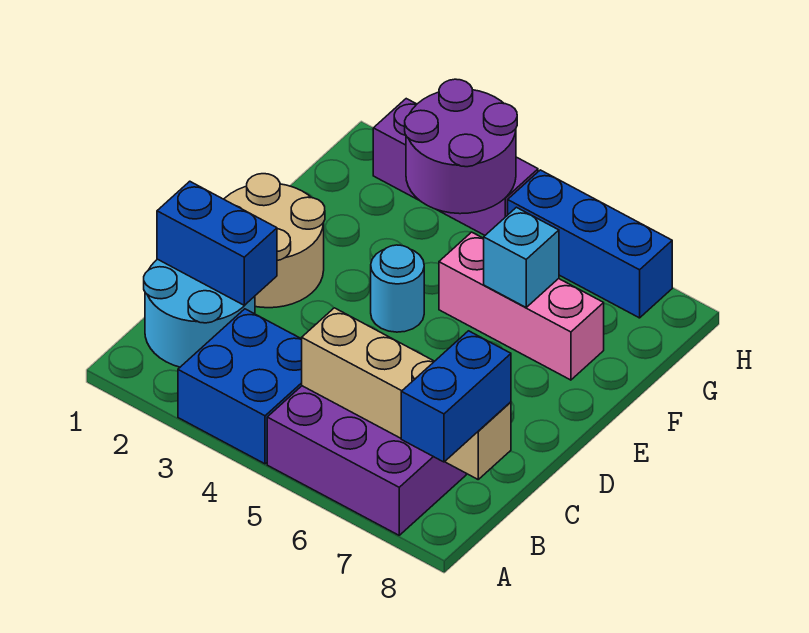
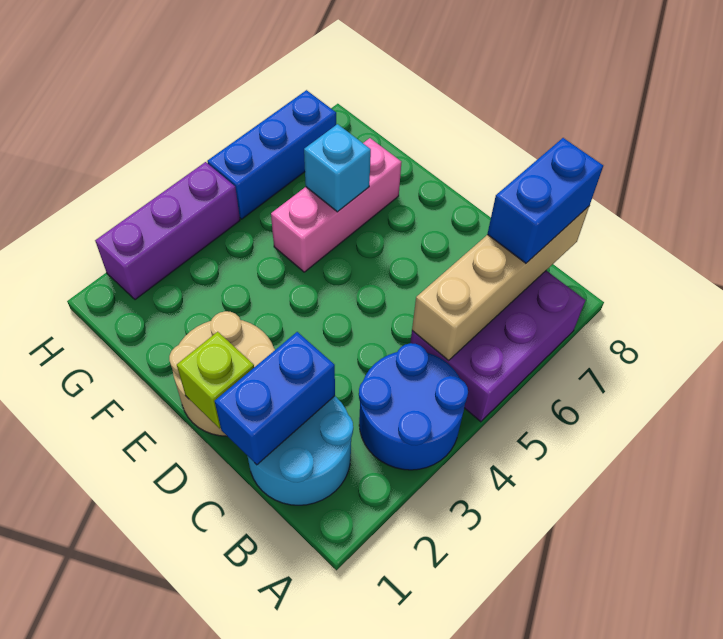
blue 2x2 brick [178,309,302,464] -> blue 2x2 round brick [359,343,468,470]
blue 1x2 brick [401,331,511,462] -> blue 1x2 brick turned to [487,138,603,263]
none -> lime 1x1 brick [177,332,254,428]
cyan 1x1 round brick [371,245,424,332] -> none
purple 2x2 round brick [405,79,517,214] -> none

